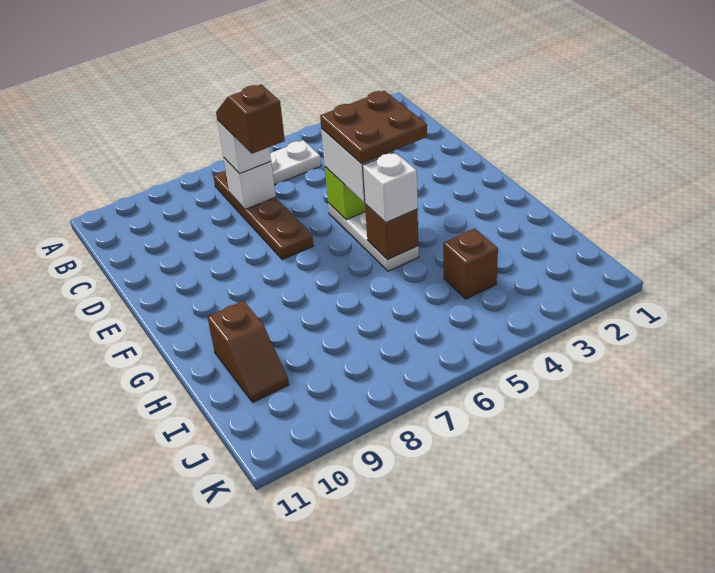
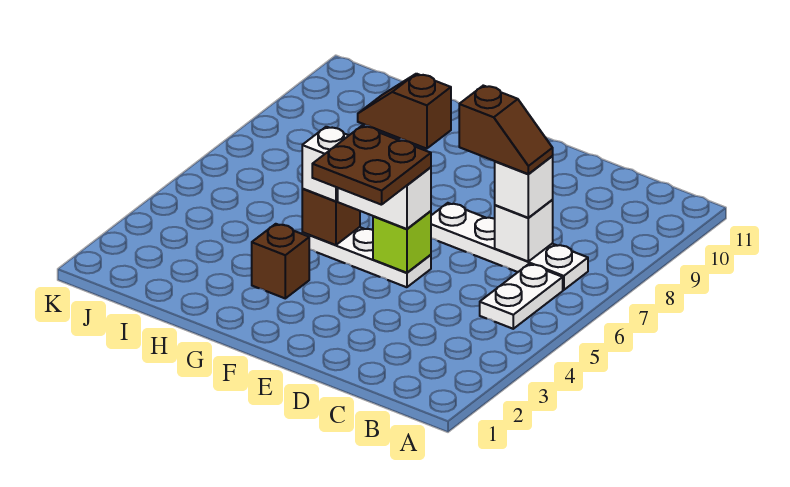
brown 1x4 plate [213,170,314,260] -> white 1x4 plate [431,203,588,290]
brown 1x1 brick [443,228,498,299] -> brown 1x1 brick moved to [252,224,309,298]

